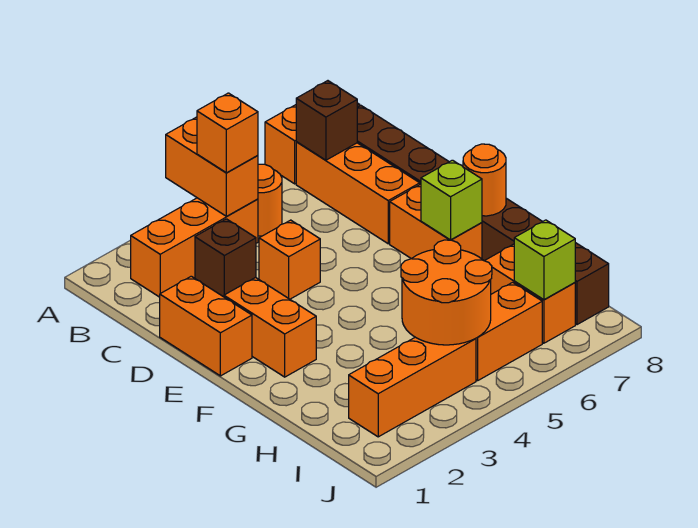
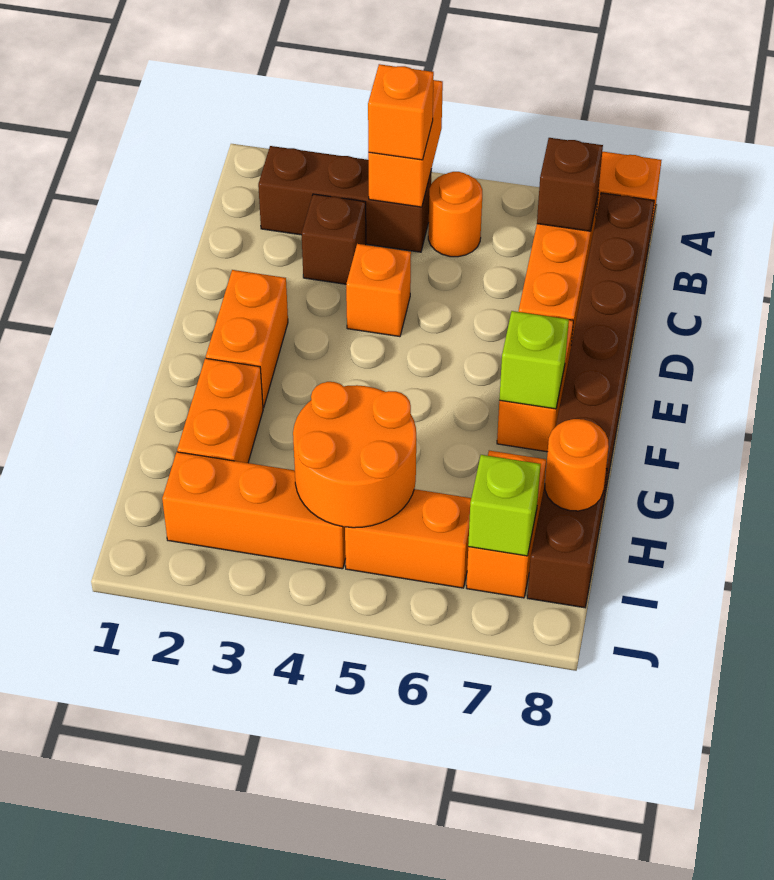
orange 1x3 brick [131,198,258,297] -> brown 1x3 brick [258,146,432,252]
orange 1x2 brick [160,276,252,376] -> orange 1x2 brick moved to [177,358,263,463]
orange 1x1 round brick [463,144,506,216] -> orange 1x1 round brick moved to [545,419,609,511]

